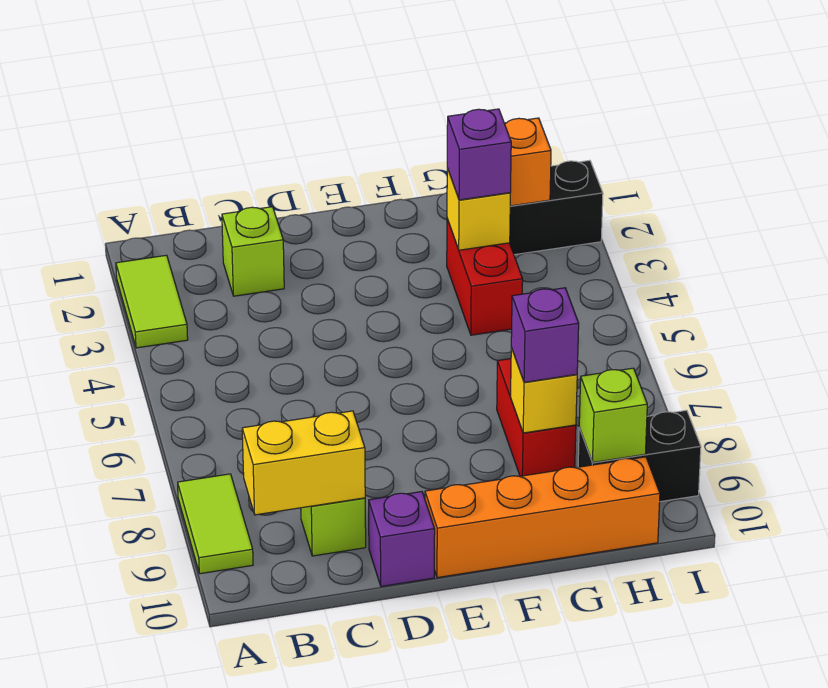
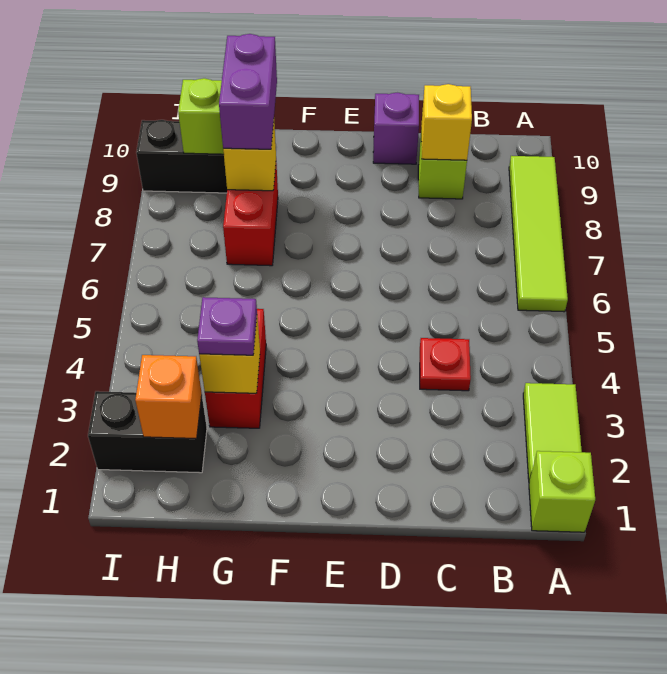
lime 1x2 tile [178,474,253,574] -> lime 1x4 tile [509,156,568,312]
yellow 1x2 brick [242,411,365,515] -> yellow 1x1 brick [421,84,472,160]
lime 1x1 brick [222,207,284,296] -> lime 1x1 brick moved to [529,451,595,532]
none -> red 1x1 plate [420,338,471,391]
orange 1x4 brick [425,457,660,578] -> none
purple 1x1 brick [447,109,511,200] -> purple 1x1 plate [197,297,257,355]
purple 1x1 brick [511,288,579,382] -> purple 1x2 brick [219,34,277,149]

